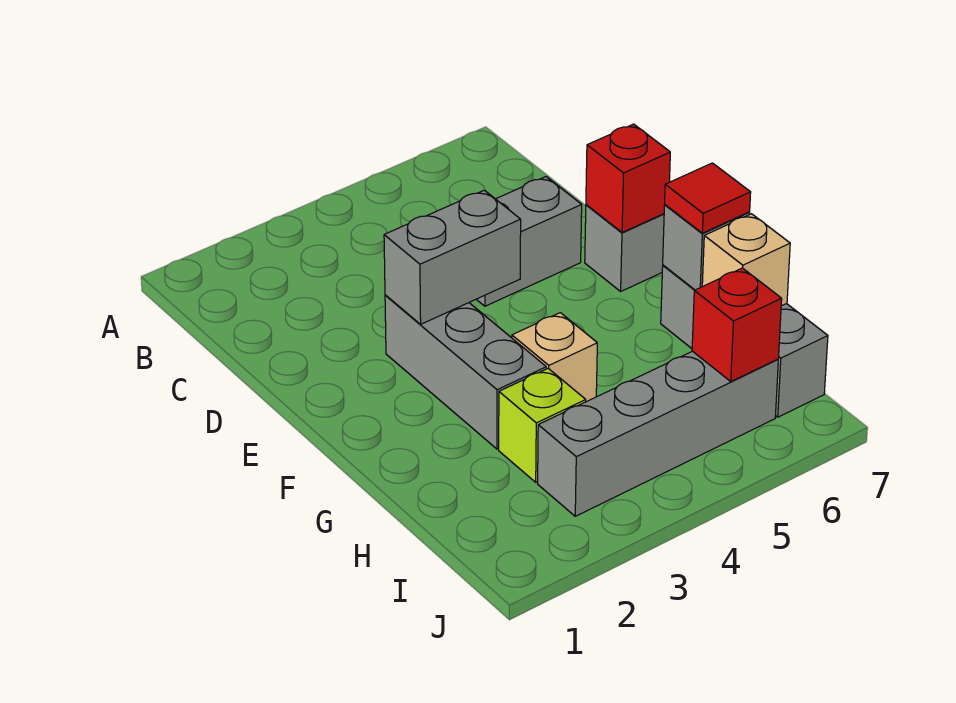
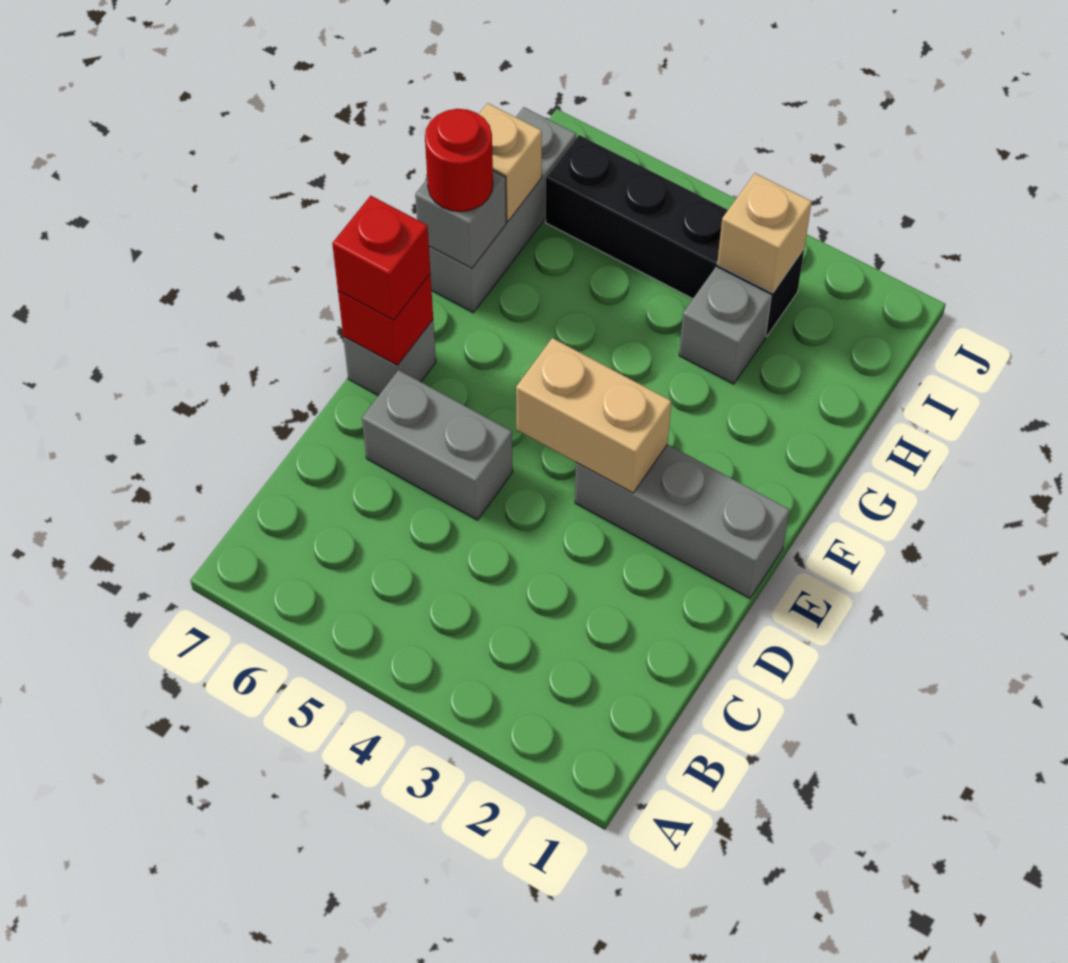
grey 1x3 brick [385,295,546,449] -> grey 1x3 brick turned to [575,444,790,598]
grey 1x2 brick [384,190,521,324] -> tan 1x2 brick [516,338,671,493]
tan 1x1 brick [512,313,597,402] -> tan 1x1 brick moved to [717,173,812,293]
red 1x1 tile [665,163,751,233] -> red 1x1 round brick [425,109,493,212]
lime 1x1 brick [499,368,586,482] -> grey 1x1 brick [679,267,771,384]
grey 1x4 brick [538,351,778,516] -> black 1x4 brick [546,135,804,337]
red 1x1 brick [692,268,782,381] -> red 1x1 brick moved to [332,196,430,321]

